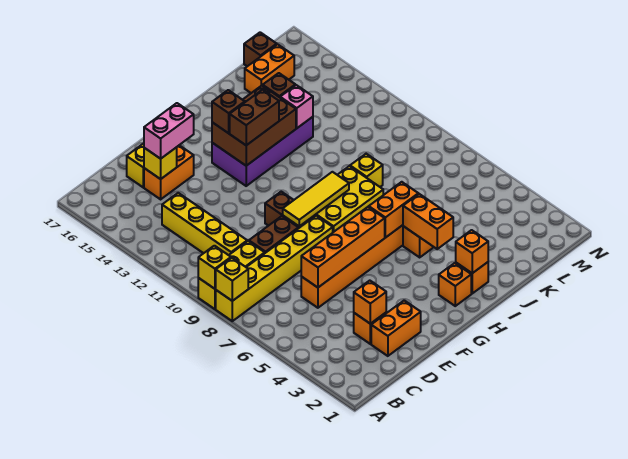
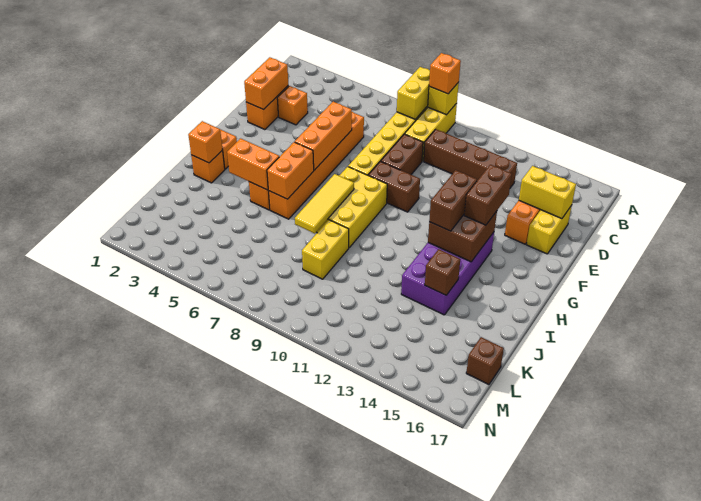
yellow 1x1 brick [216,258,248,301] -> yellow 1x2 brick [397,67,430,119]
yellow 1x4 brick [162,193,247,255] -> brown 1x4 brick [424,129,517,188]
orange 1x1 brick [354,281,386,324] -> orange 1x1 brick moved to [429,53,461,94]
orange 1x4 brick [301,207,385,287] -> orange 1x3 brick [295,102,352,170]
yellow 1x1 brick [144,147,177,179] -> yellow 1x2 brick [519,166,576,219]
pink 1x2 brick [144,103,194,159] -> none
yellow 1x3 tile [283,172,349,226] -> yellow 1x3 tile moved to [295,174,354,234]
brown 2x3 brick [212,86,296,166] -> brown 2x2 brick [428,211,497,262]
brown 1x1 brick [212,90,245,133] -> brown 1x2 brick [464,165,512,225]
yellow 1x1 brick [350,154,383,187] -> yellow 1x2 brick [302,220,349,279]
pink 1x1 brick [280,85,313,128] -> none
orange 1x2 brick [245,44,294,93] -> orange 1x2 brick moved to [244,57,288,110]

